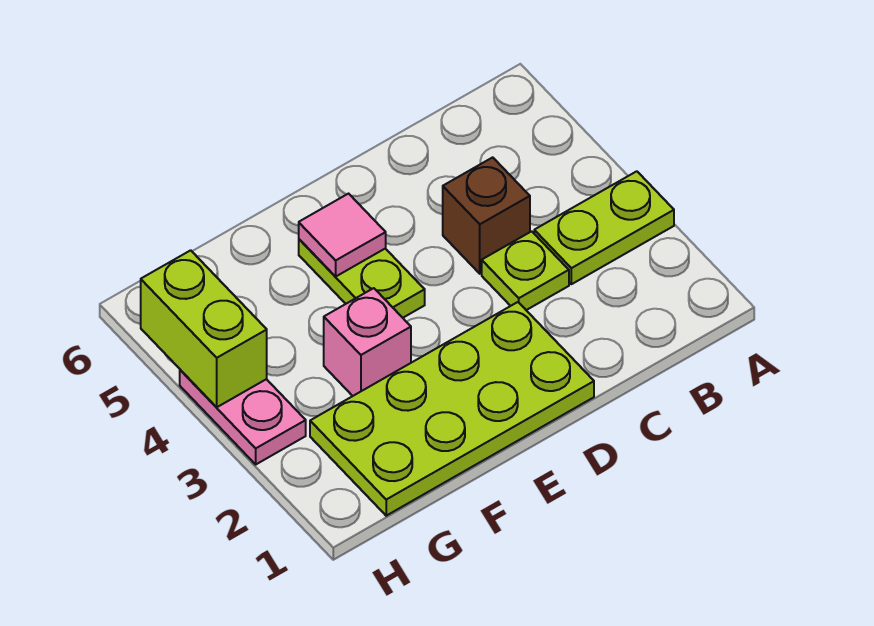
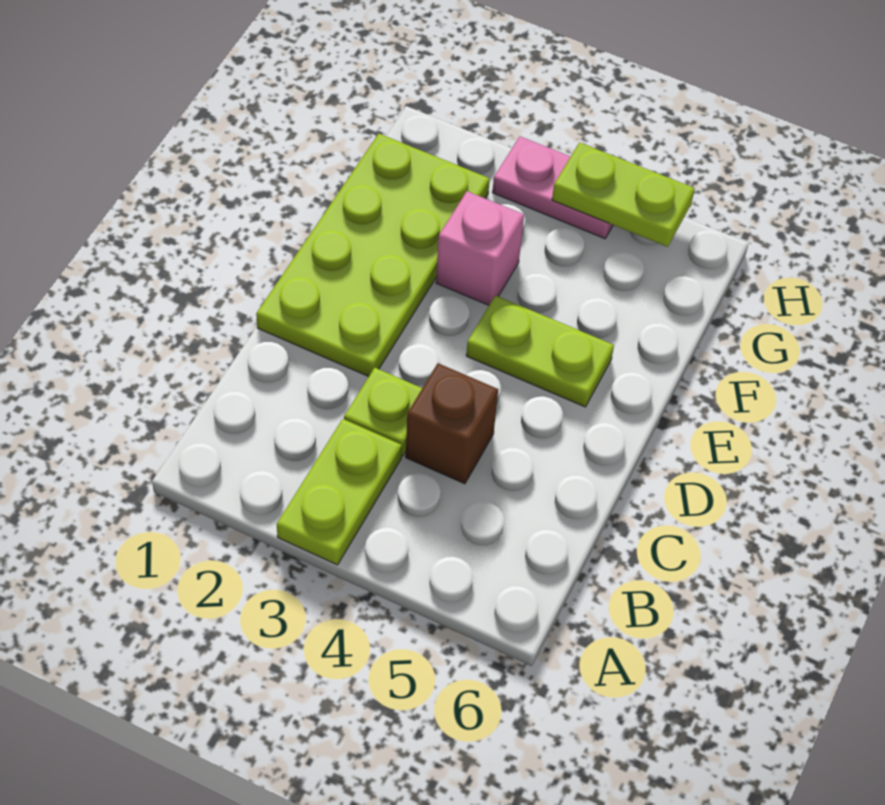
pink 1x1 tile [299,194,386,276] -> none
lime 1x2 brick [141,250,267,407] -> lime 1x2 plate [552,143,695,247]

